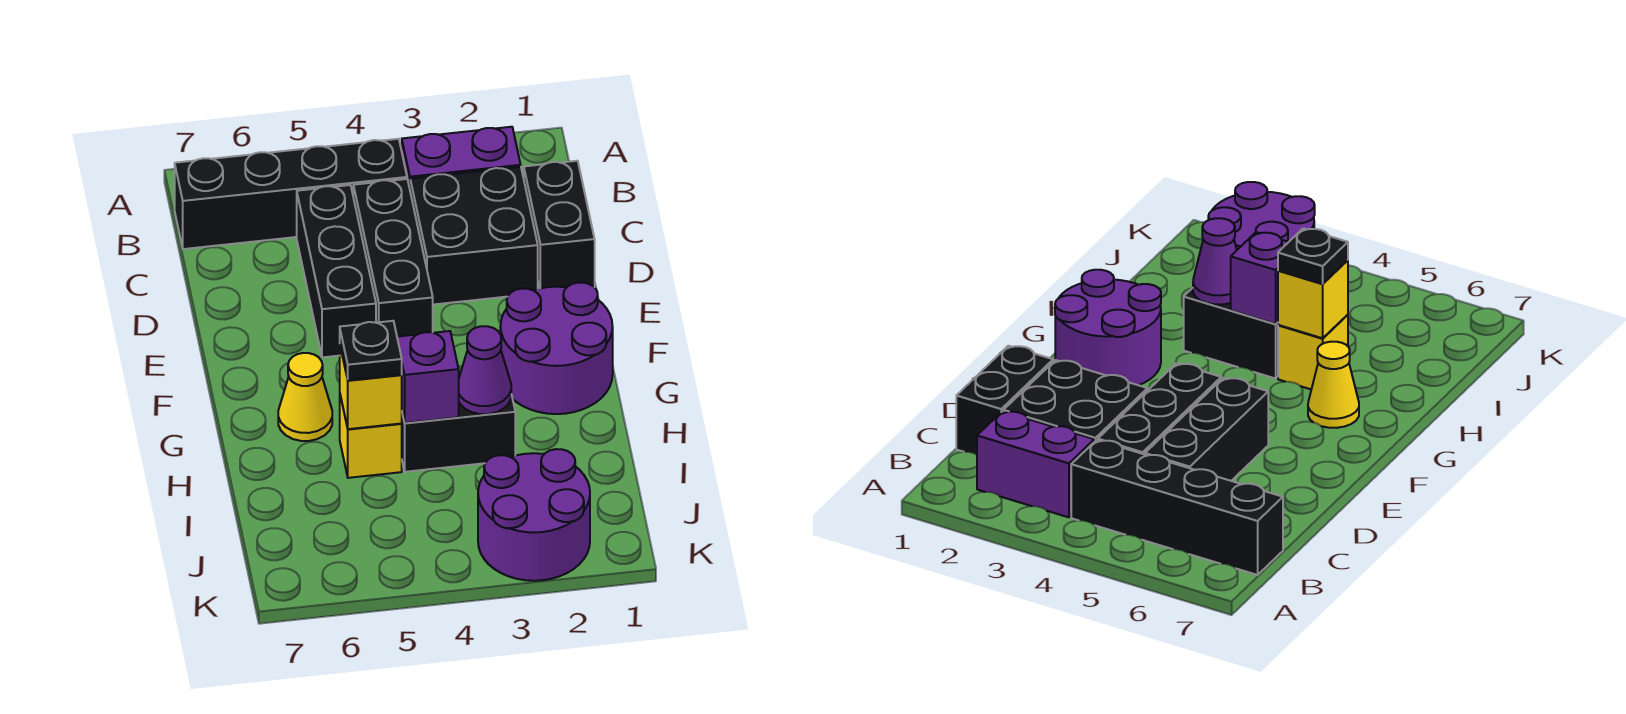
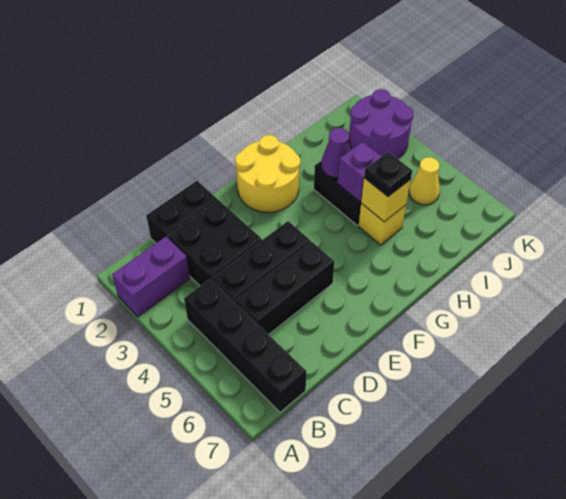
purple 1x2 brick [402,127,521,188] -> purple 1x2 brick turned to [112,237,190,317]
purple 2x2 round brick [500,283,613,414] -> yellow 2x2 round brick [235,135,300,212]
yellow 1x1 cone [278,353,332,441] -> yellow 1x1 cone moved to [409,157,440,205]

